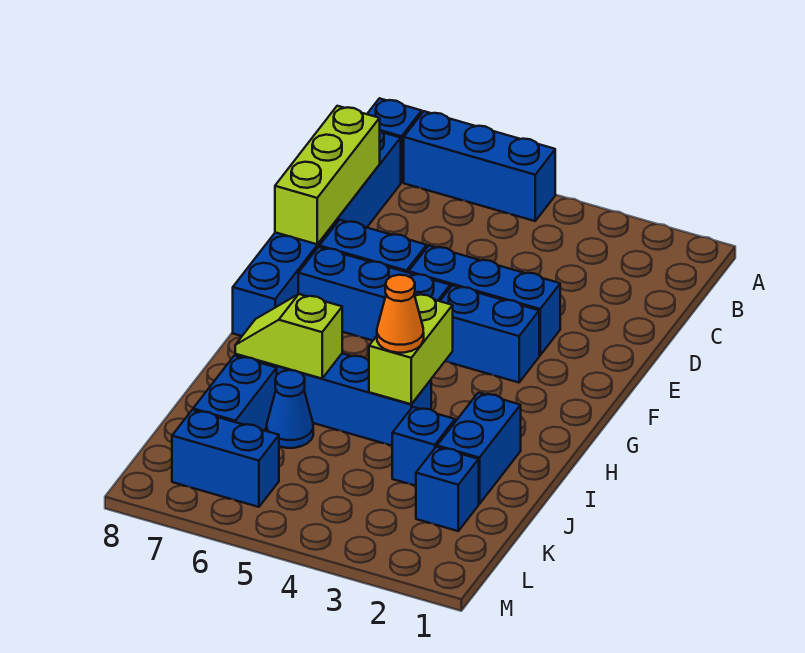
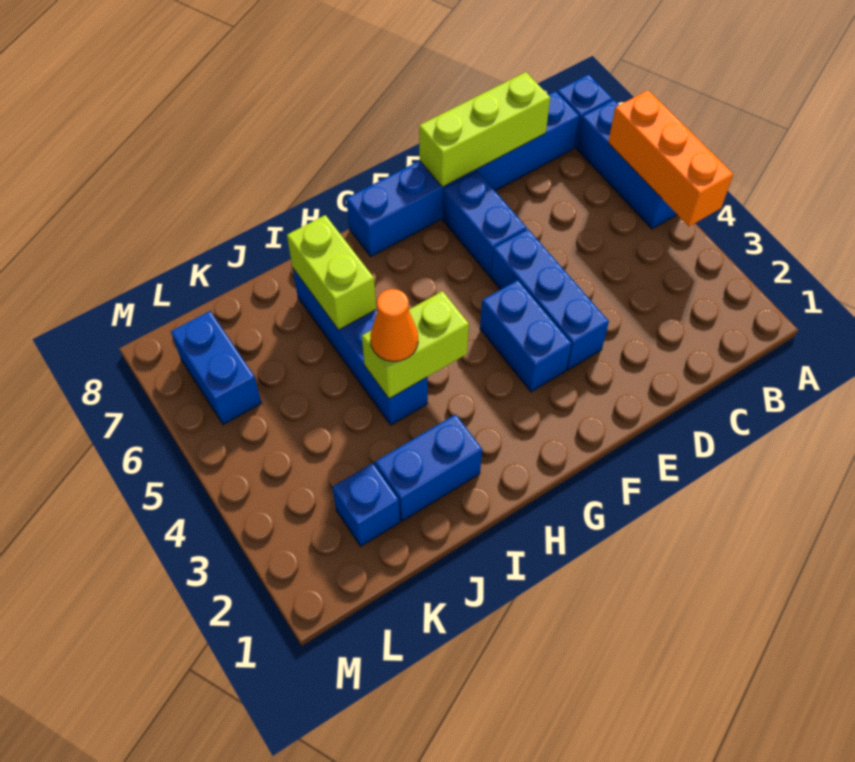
none -> orange 1x3 brick [608,90,733,226]
blue 1x3 brick [298,247,450,341] -> none
lime 1x2 slope [235,294,342,379] -> lime 1x2 brick [287,215,376,330]
blue 1x1 brick [392,407,455,486] -> none
blue 1x1 cone [267,370,313,448] -> none
blue 1x2 brick [193,356,277,430] -> none

